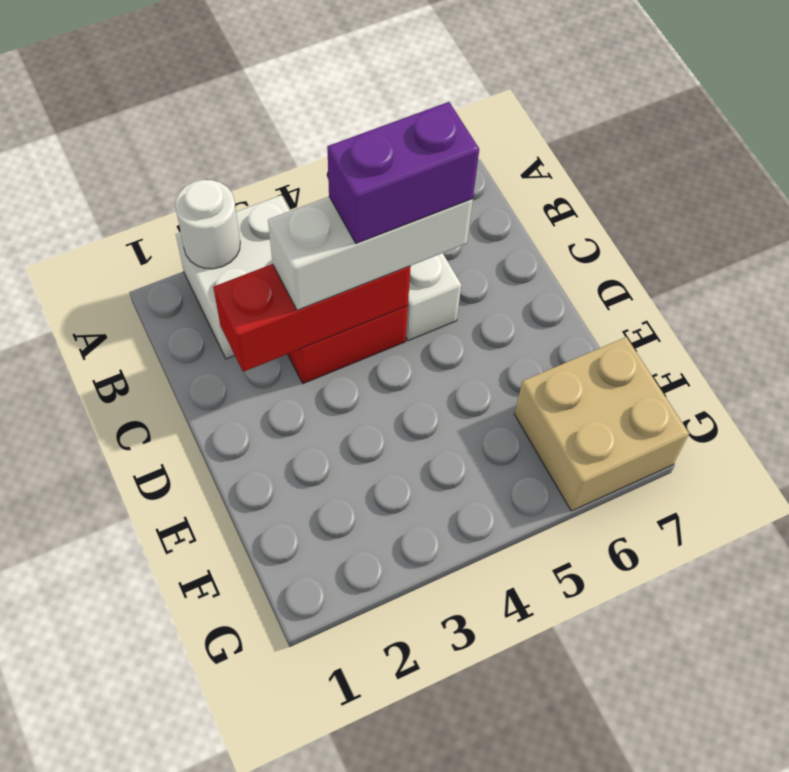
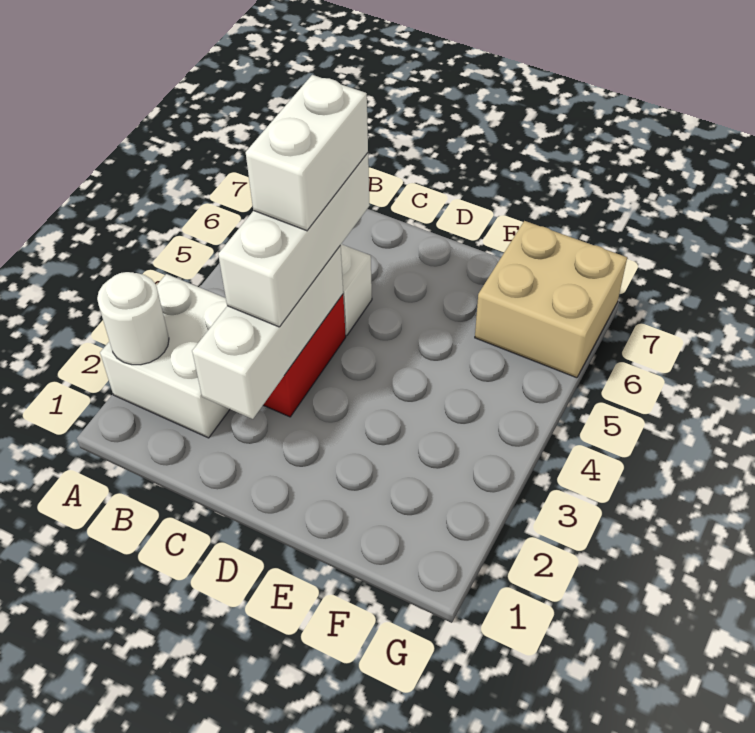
red 1x3 brick [213,264,411,372] -> white 1x3 brick [192,246,343,419]
purple 1x2 brick [327,102,479,243] -> white 1x2 brick [246,75,368,231]

